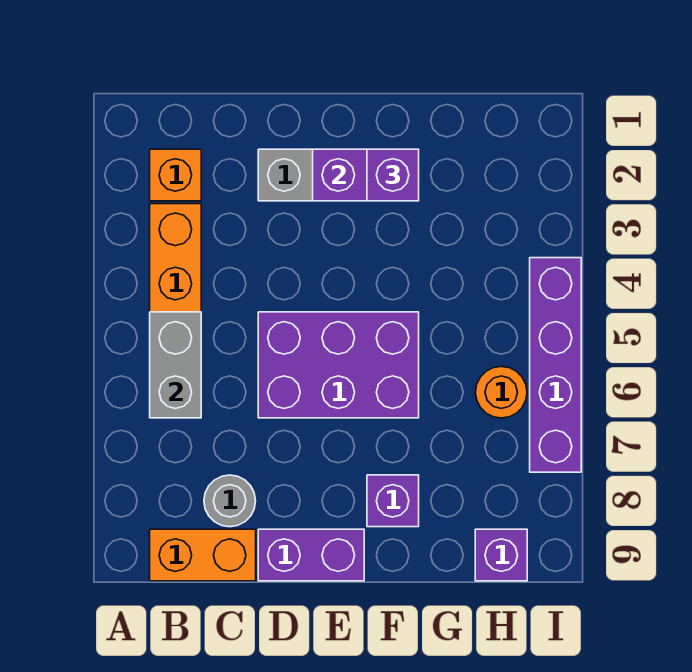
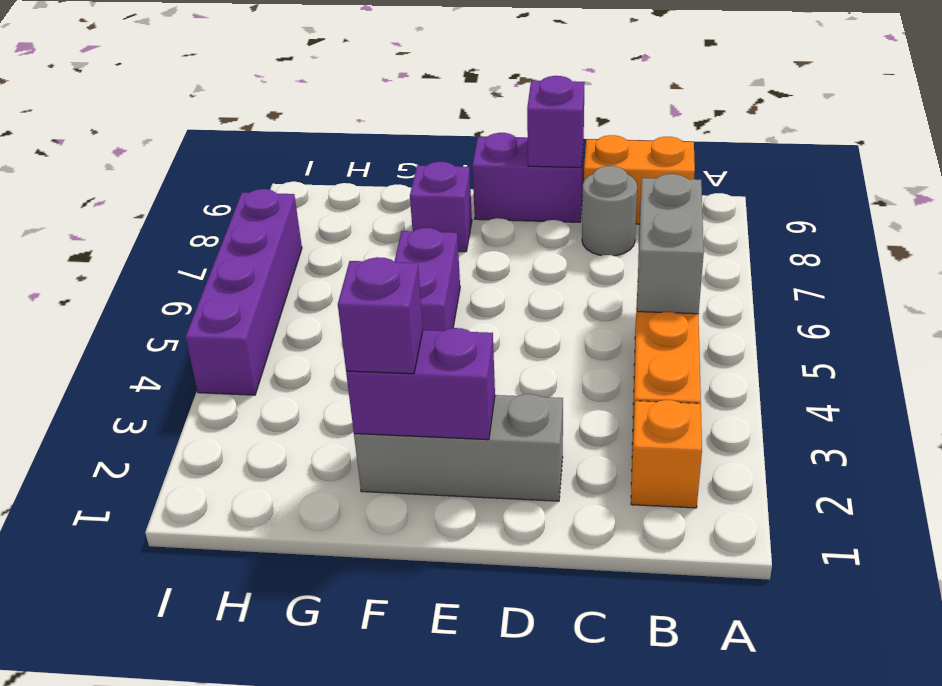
purple 2x3 brick [258,312,419,418] -> purple 1x2 brick [394,228,460,331]
orange 1x1 round brick [476,366,527,418] -> none
purple 1x1 brick [475,529,527,581] -> purple 1x1 brick moved to [527,76,585,168]

